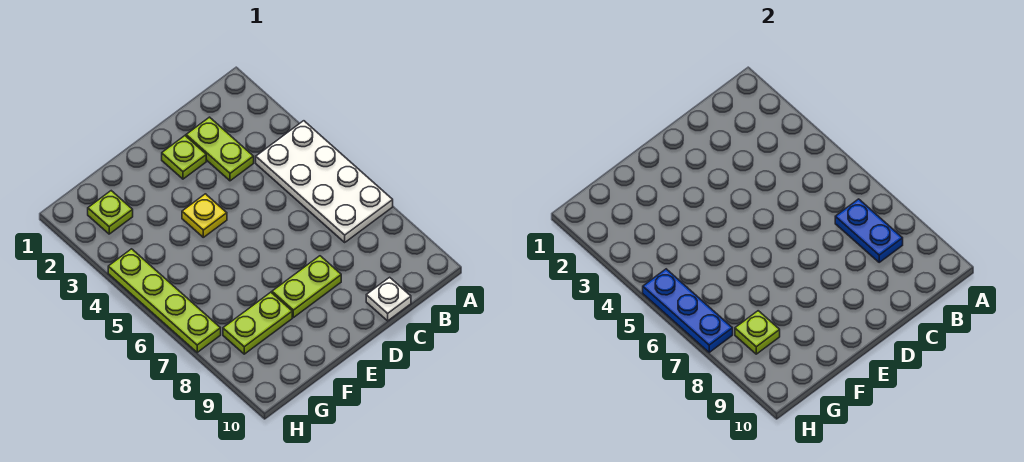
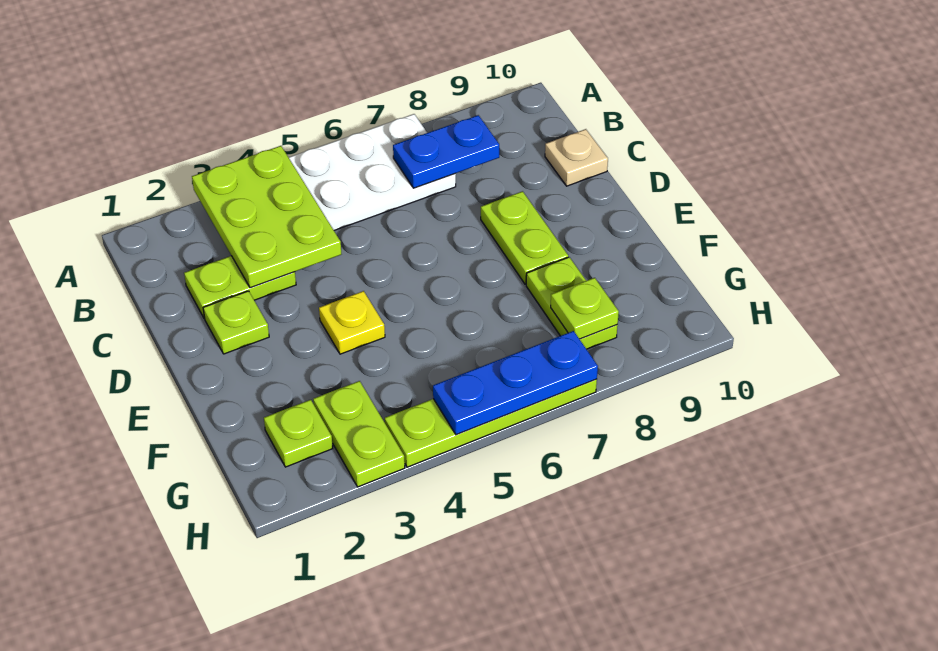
none -> lime 2x3 plate [192,146,341,288]
white 1x1 plate [366,277,411,321] -> tan 1x1 plate [545,129,608,186]
none -> lime 1x2 plate [313,381,405,487]

